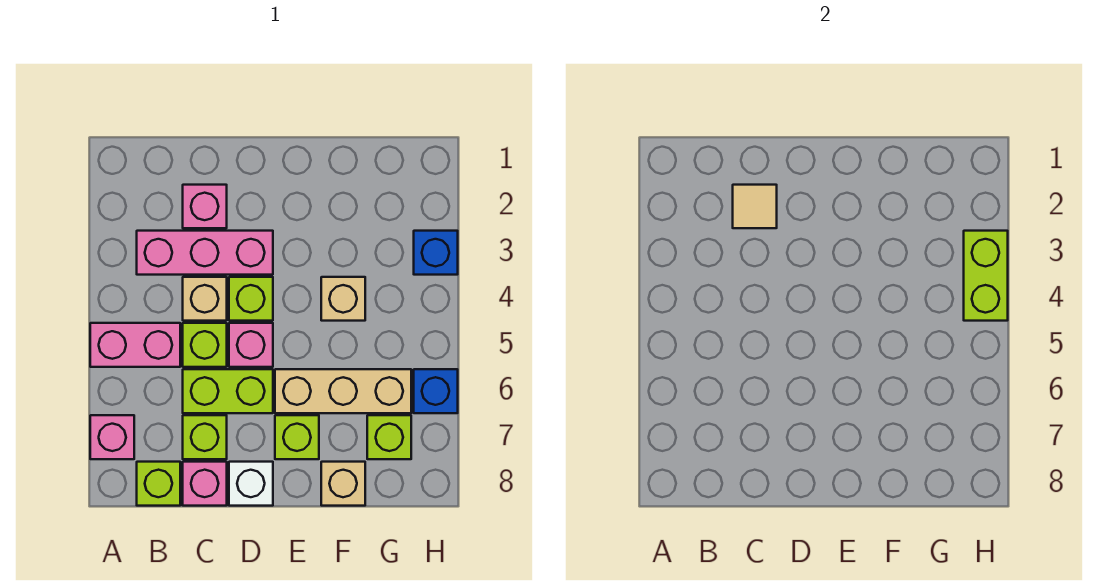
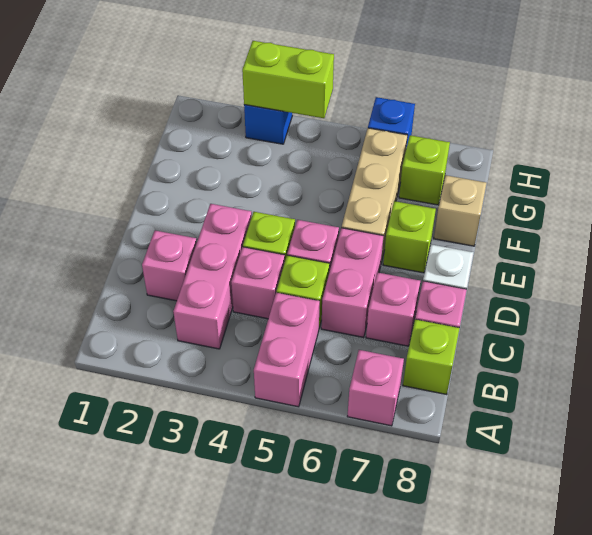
tan 1x1 tile [733,185,777,228] -> none
tan 1x1 brick [183,277,227,321] -> pink 1x1 brick [231,247,285,319]
lime 1x2 brick [183,369,273,413] -> pink 1x2 brick [321,228,383,338]
lime 1x1 brick [183,415,227,459] -> pink 1x1 brick [366,272,420,346]
tan 1x1 brick [321,277,365,321] -> none

